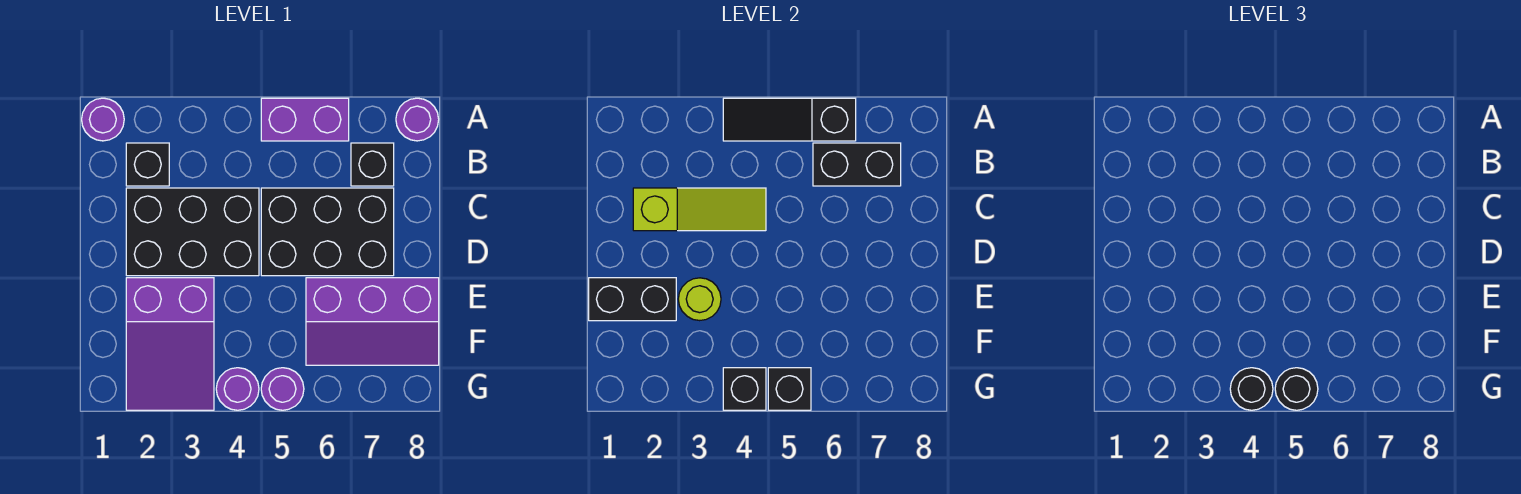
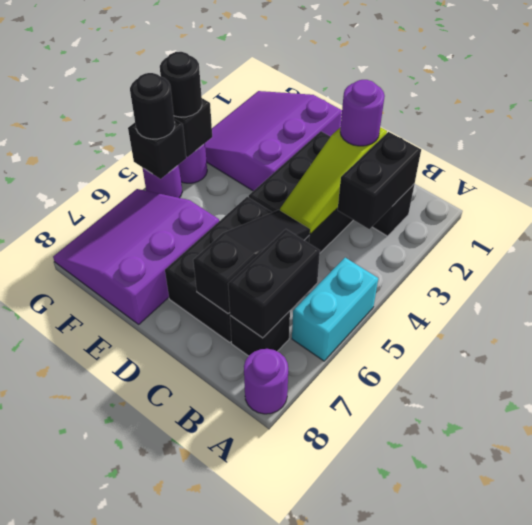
purple 1x1 round brick [82,98,124,141] -> purple 1x1 round brick moved to [340,80,385,146]
black 1x3 slope [723,98,856,141] -> black 1x3 slope moved to [193,210,310,314]
purple 1x2 brick [261,98,349,141] -> cyan 1x2 brick [292,258,378,361]
black 1x2 brick [589,278,676,321] -> black 1x2 brick moved to [338,132,421,229]
purple 2x3 slope [126,278,214,410] -> purple 3x3 slope [205,91,342,191]
lime 1x1 round brick [678,278,721,321] -> none
purple 2x3 slope [306,278,439,365] -> purple 3x3 slope [53,189,219,324]

